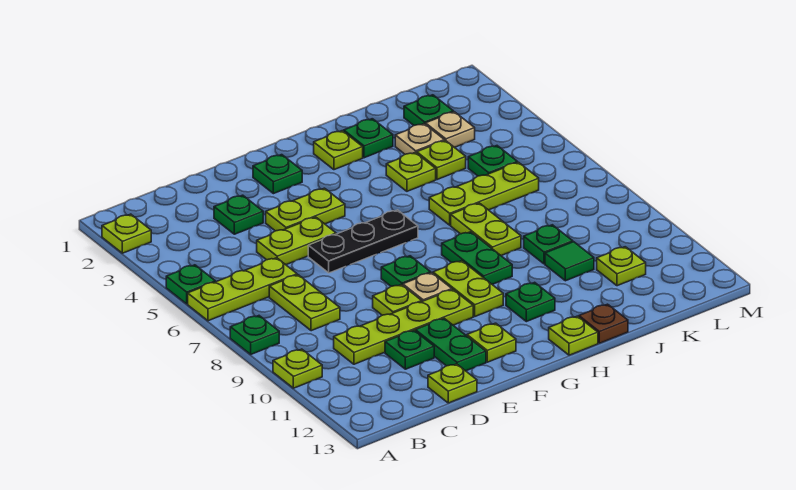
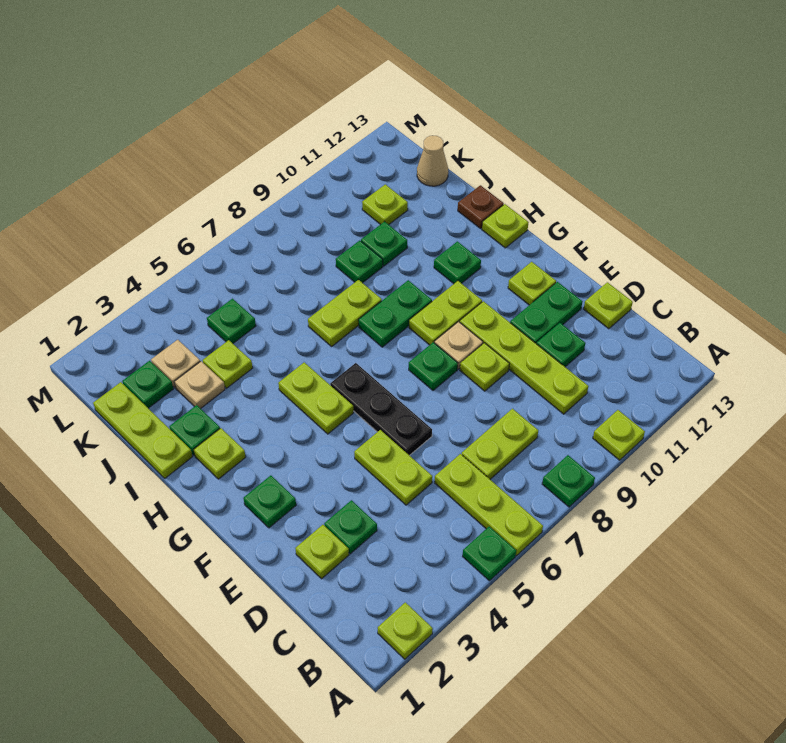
lime 1x2 plate [266,188,345,231] -> lime 1x2 plate moved to [278,362,354,434]
lime 1x1 plate [386,152,436,191] -> lime 1x1 plate moved to [295,525,349,579]
lime 1x3 plate [429,162,539,225] -> lime 1x3 plate moved to [93,382,192,478]
green 1x1 tile [545,242,594,281] -> green 1x1 plate [361,221,407,266]
none -> tan 1x1 cone [417,136,448,186]

